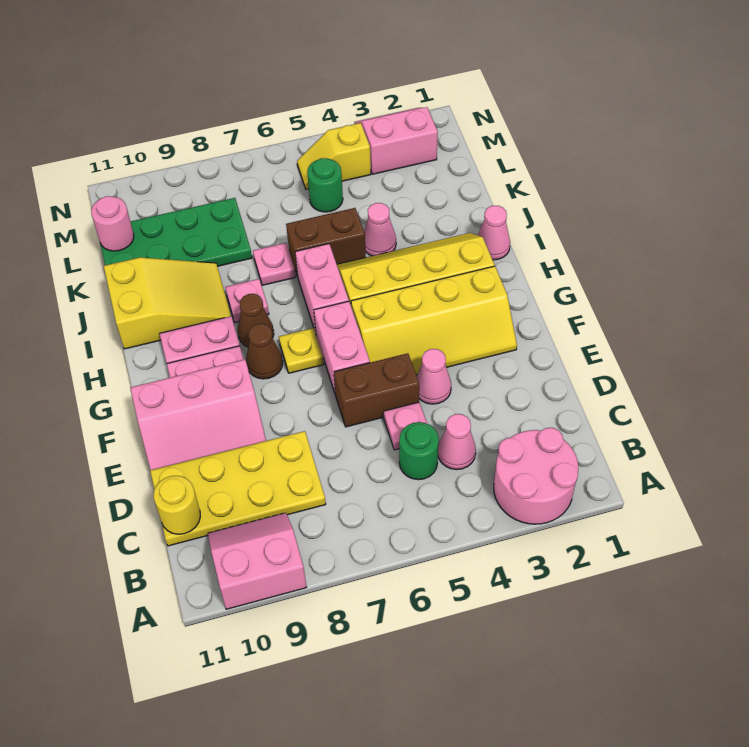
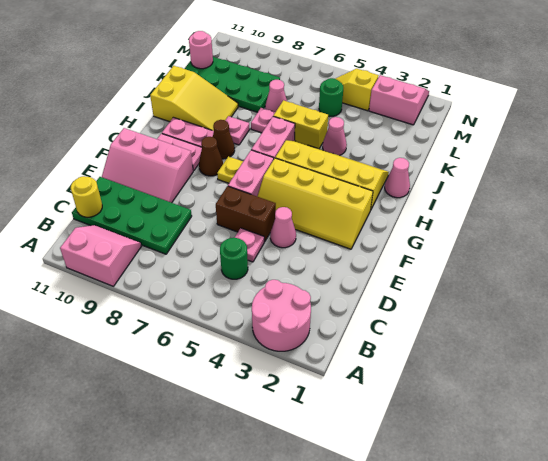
pink 1x1 cone [438,414,476,470] -> pink 1x1 cone moved to [265,80,287,112]
yellow 2x4 plate [150,431,326,546] -> green 2x4 plate [72,177,192,254]
brown 1x2 brick [286,208,366,277] -> yellow 1x2 brick [273,100,328,149]

